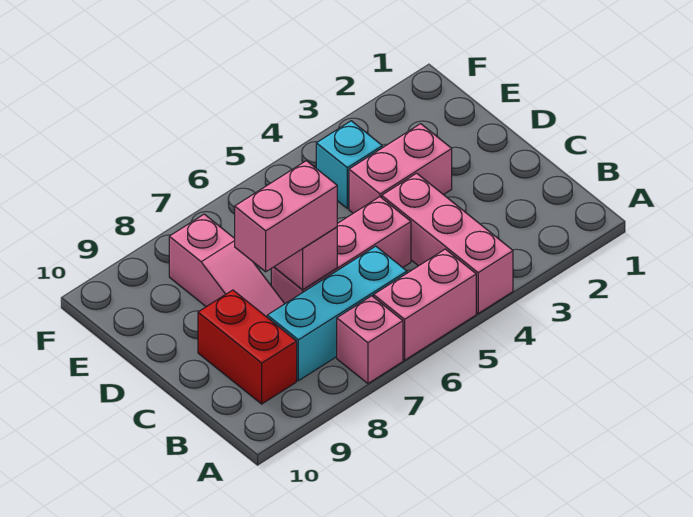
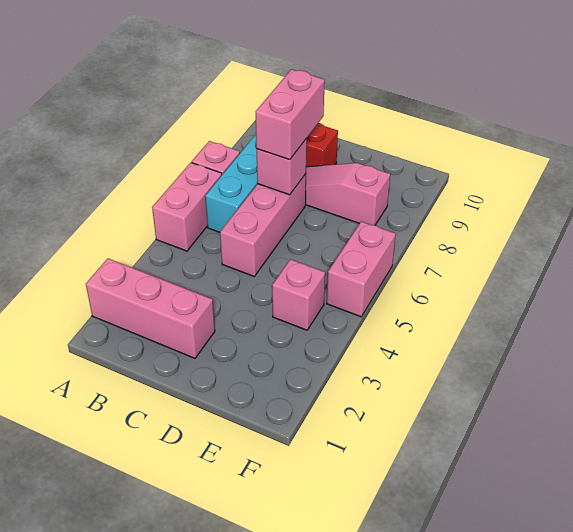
pink 1x3 brick [382,173,513,313] -> pink 1x3 brick moved to [86,259,215,358]
pink 1x2 brick [349,124,452,213] -> pink 1x2 brick moved to [327,221,396,317]
cyan 1x1 brick [316,121,382,208] -> pink 1x1 brick [272,259,325,330]

